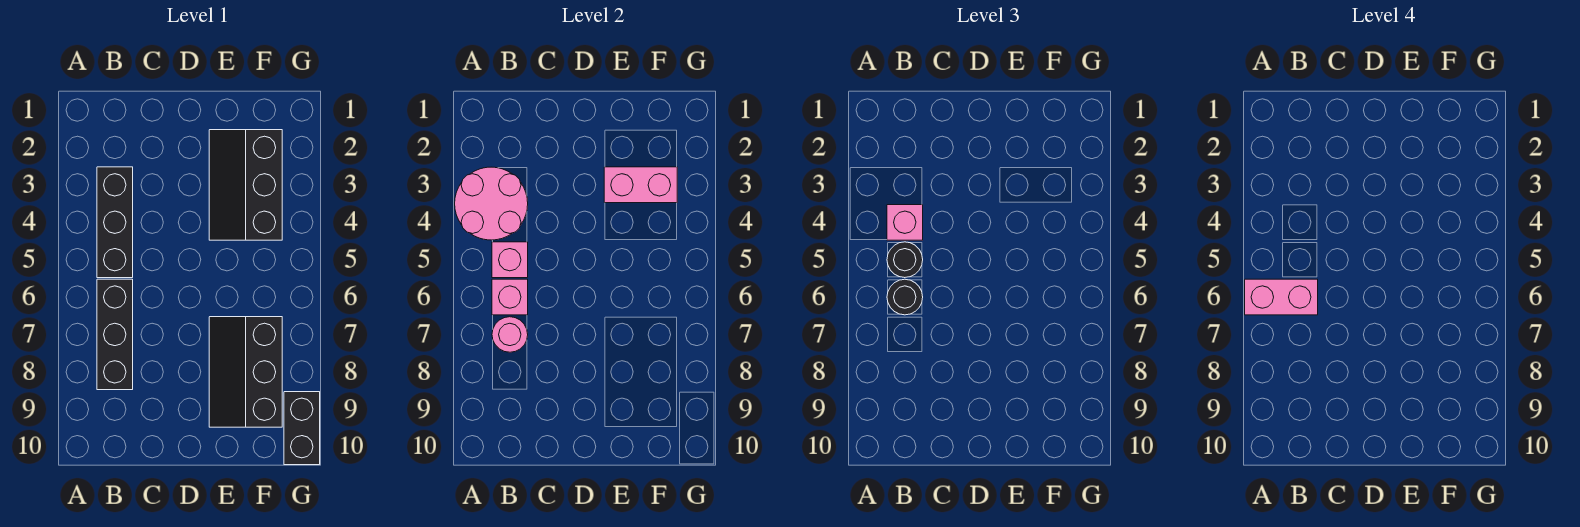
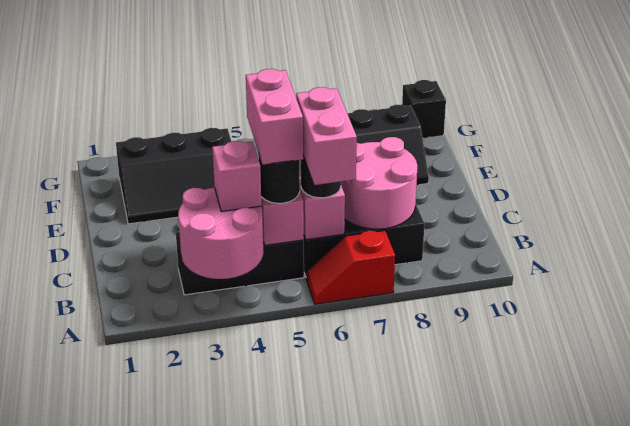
none -> red 1x2 slope [306,230,395,304]
pink 1x1 round brick [492,317,528,352] -> pink 2x2 round brick [341,137,417,229]
pink 1x2 brick [604,167,677,203] -> pink 1x2 brick moved to [246,69,303,165]
black 1x2 brick [284,392,320,465] -> black 1x1 brick [402,80,446,138]

